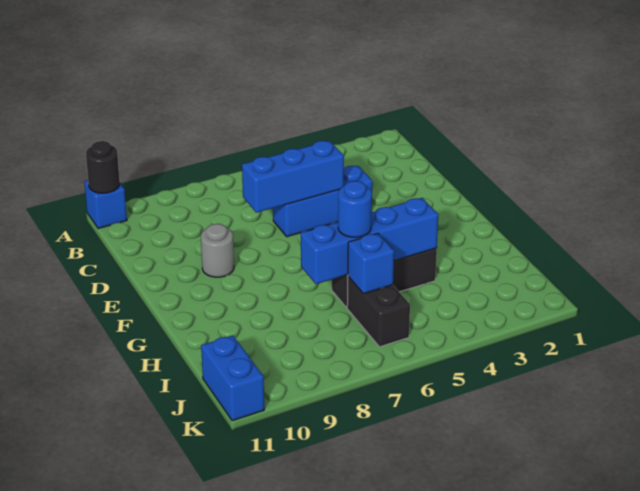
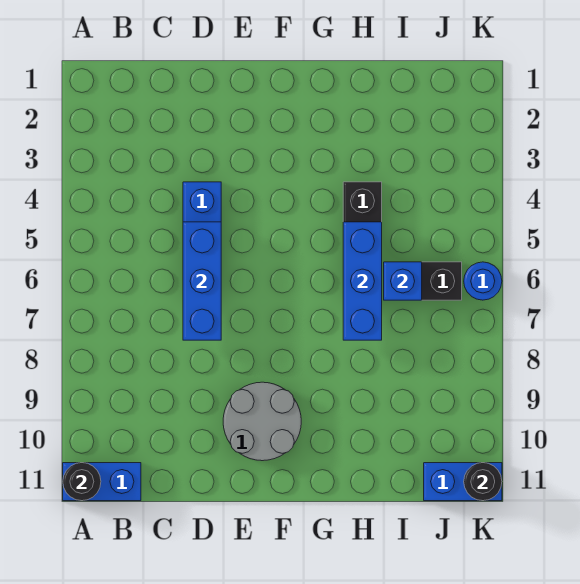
blue 1x1 brick [84,180,127,229] -> blue 1x2 brick [63,463,141,501]
grey 1x1 round brick [201,224,234,277] -> grey 2x2 round brick [223,382,301,461]
blue 1x4 brick [301,198,438,284] -> blue 1x3 brick [343,222,382,340]
blue 1x1 round brick [338,181,372,237] -> blue 1x1 round brick moved to [464,262,502,300]
none -> black 1x1 round brick [464,463,502,501]

